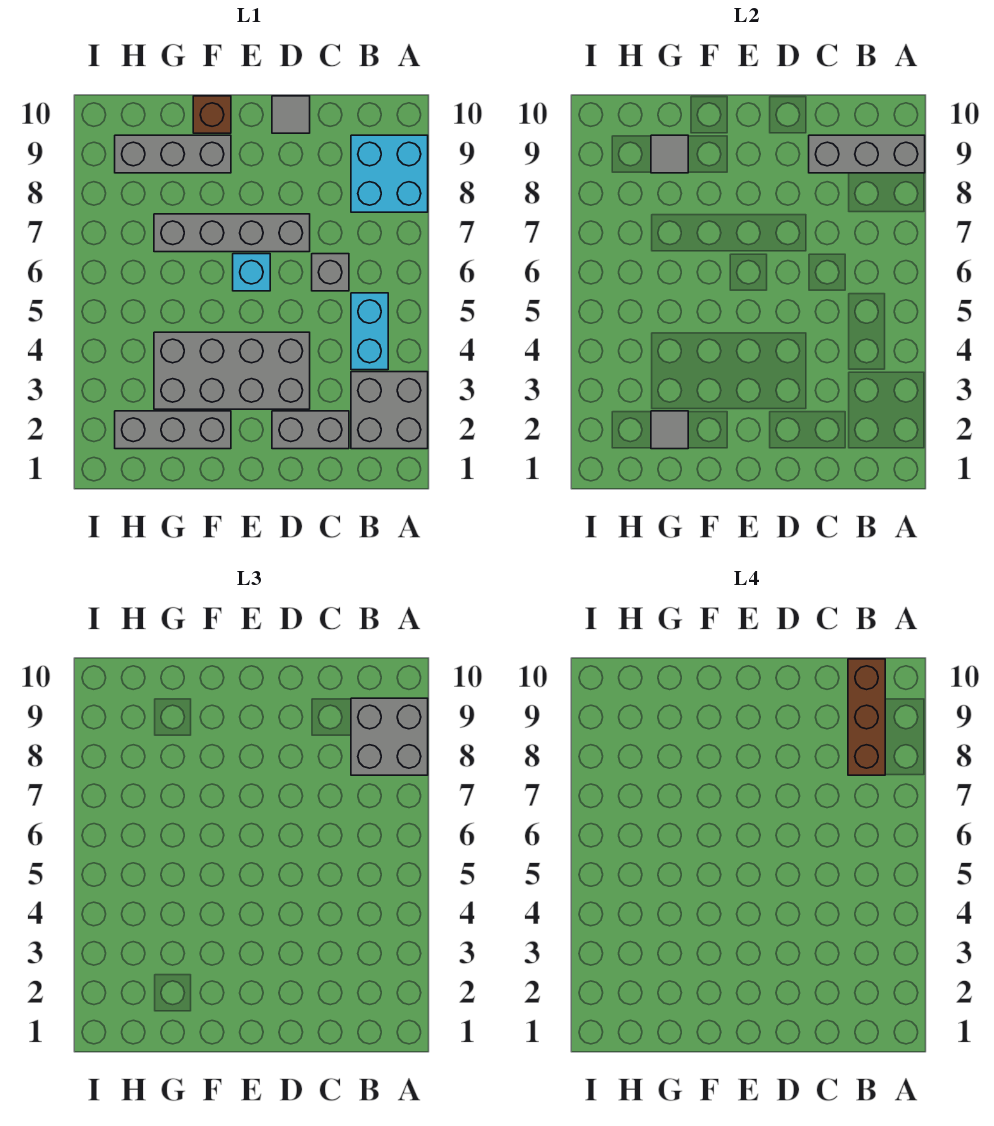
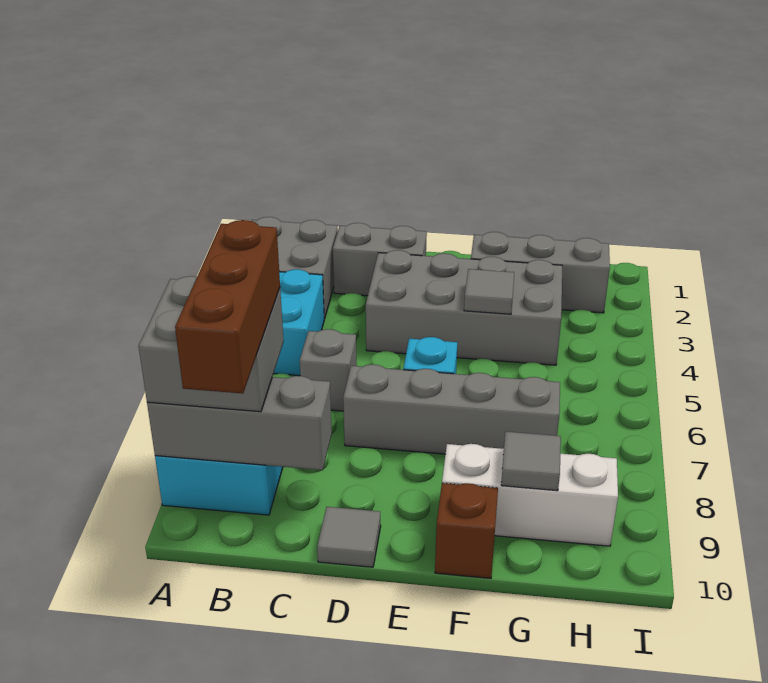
grey 1x3 brick [115,135,231,173] -> white 1x3 brick [442,444,618,546]
grey 1x1 tile [651,411,688,449] -> grey 1x1 tile moved to [464,269,514,314]

